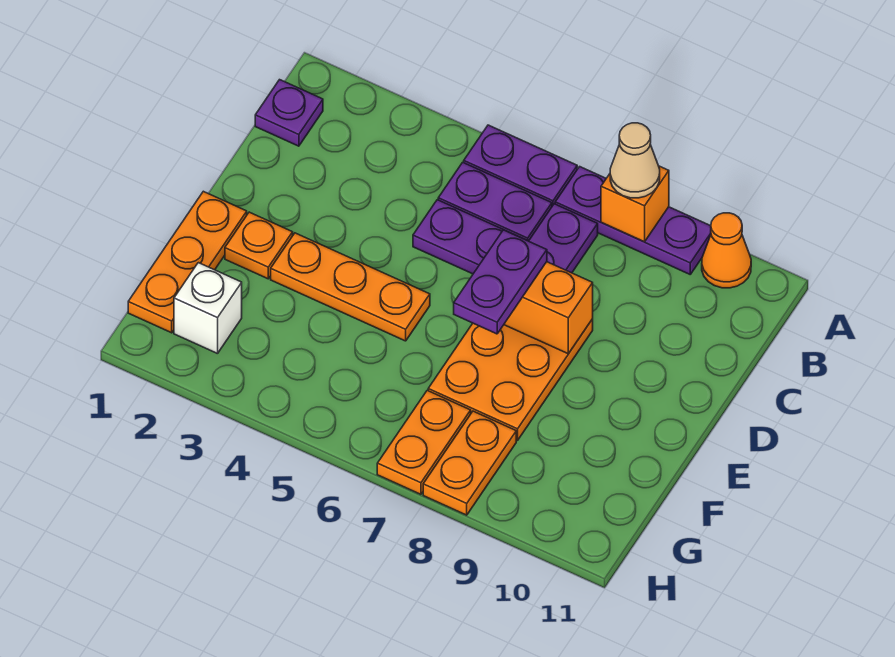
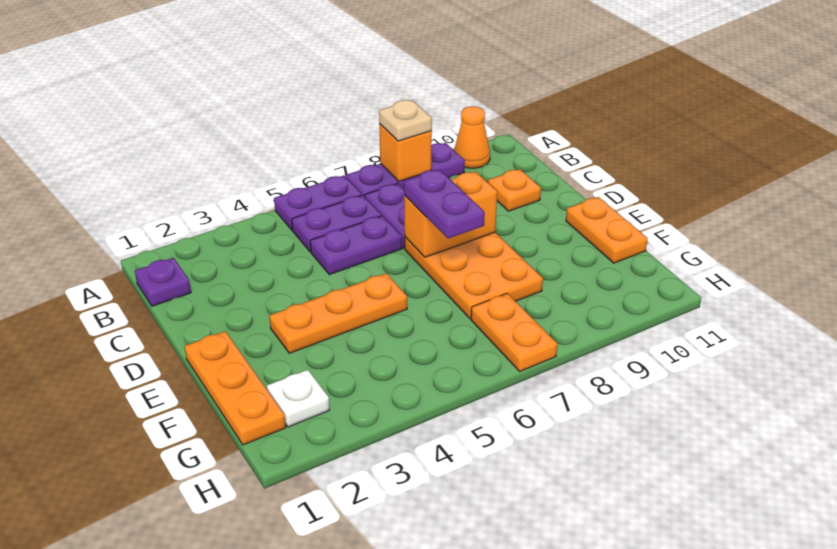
tan 1x1 cone [610,123,660,198] -> tan 1x1 plate [379,100,432,141]
orange 1x1 plate [225,212,293,279] -> orange 1x1 plate moved to [488,169,541,211]
white 1x1 brick [174,263,242,354] -> white 1x1 plate [267,370,329,427]
orange 1x2 plate [423,411,516,515] -> orange 1x2 plate moved to [566,197,647,263]

